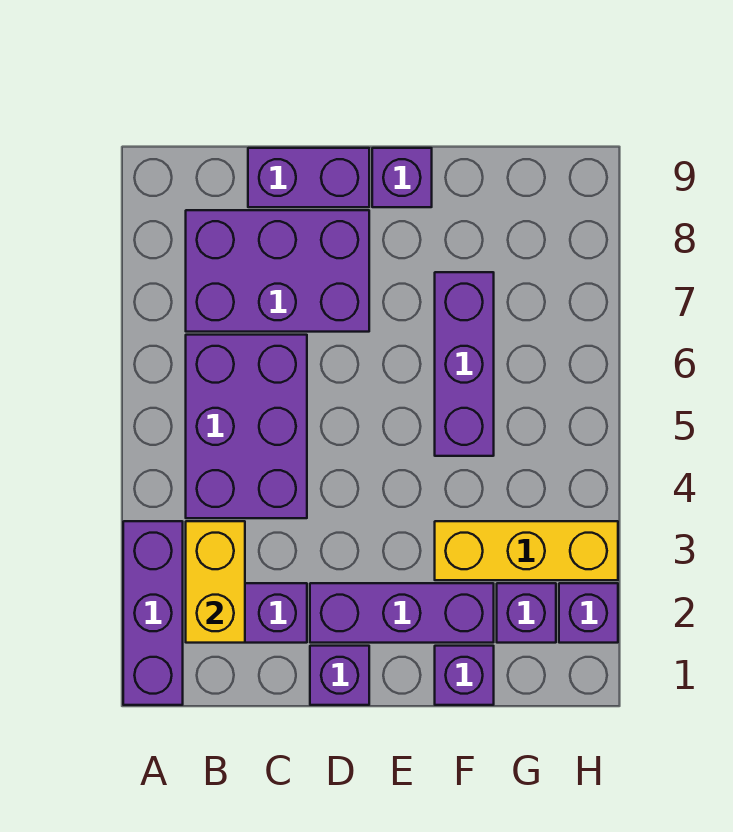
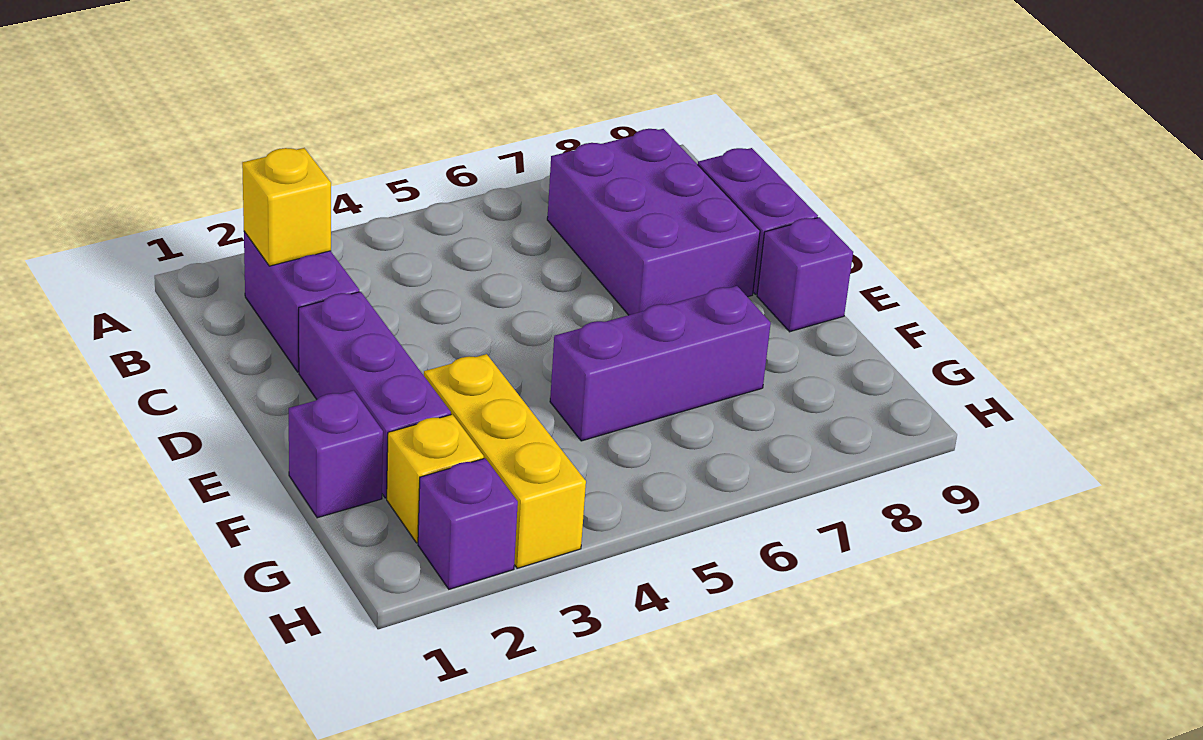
purple 1x3 brick [123,521,183,705] -> none
yellow 1x2 brick [186,521,245,643] -> yellow 1x1 brick [242,148,331,266]
purple 2x3 brick [186,335,307,518] -> none
purple 1x1 brick [310,646,369,705] -> none
purple 1x1 brick [497,583,556,643] -> yellow 1x1 brick [387,414,484,543]

